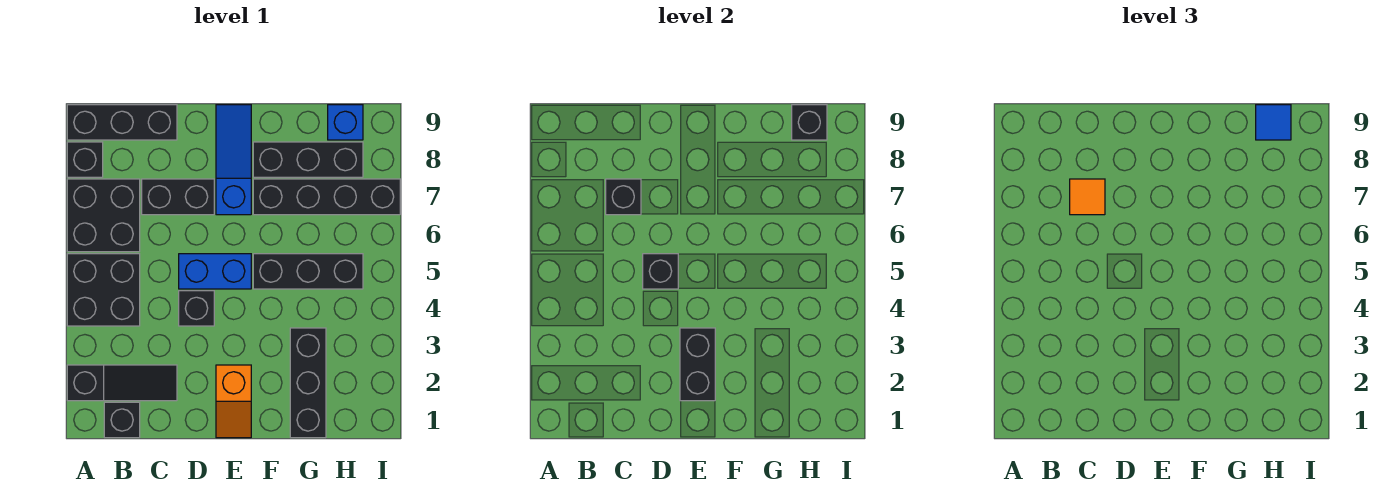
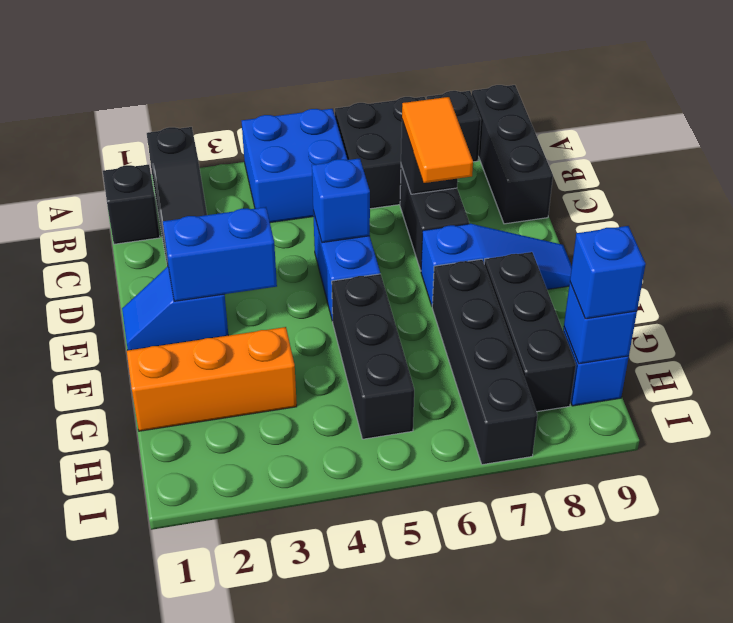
black 2x2 brick [67,254,140,326] -> blue 2x2 brick [242,109,347,223]
orange 1x1 tile [1070,179,1105,215] -> orange 1x2 tile [402,97,473,183]
black 1x1 brick [179,291,214,326] -> none
black 1x1 brick [643,254,678,289] -> blue 1x1 brick [312,158,370,243]
orange 1x2 slope [216,365,251,438] -> blue 1x2 slope [122,267,228,350]
black 1x2 brick [680,328,715,401] -> blue 1x2 brick [163,207,277,301]
black 1x3 brick [290,328,326,438] -> orange 1x3 brick [127,327,297,431]
black 1x1 brick [792,105,827,140] -> blue 1x1 brick [564,283,637,364]
blue 1x1 tile [1256,105,1291,140] -> blue 1x1 brick [570,226,646,319]

